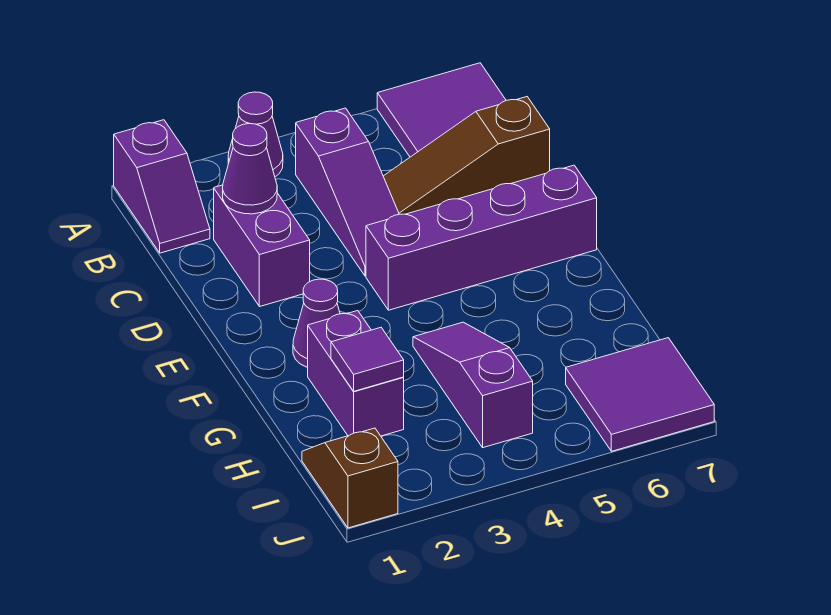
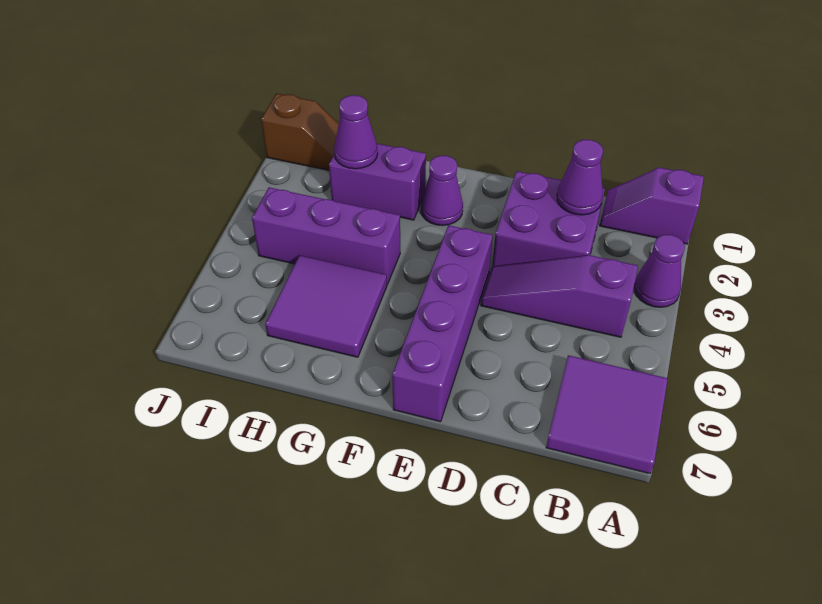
purple 1x2 brick [214,185,310,307] -> purple 2x2 brick [493,171,605,266]
brown 1x3 slope [383,97,550,214] -> none
purple 1x3 slope [413,322,533,448] -> purple 1x3 brick [252,187,400,285]
purple 1x1 tile [331,328,404,391] -> purple 1x1 cone [334,95,378,169]
purple 2x2 tile [566,338,714,451] -> purple 2x2 tile moved to [265,255,387,357]

